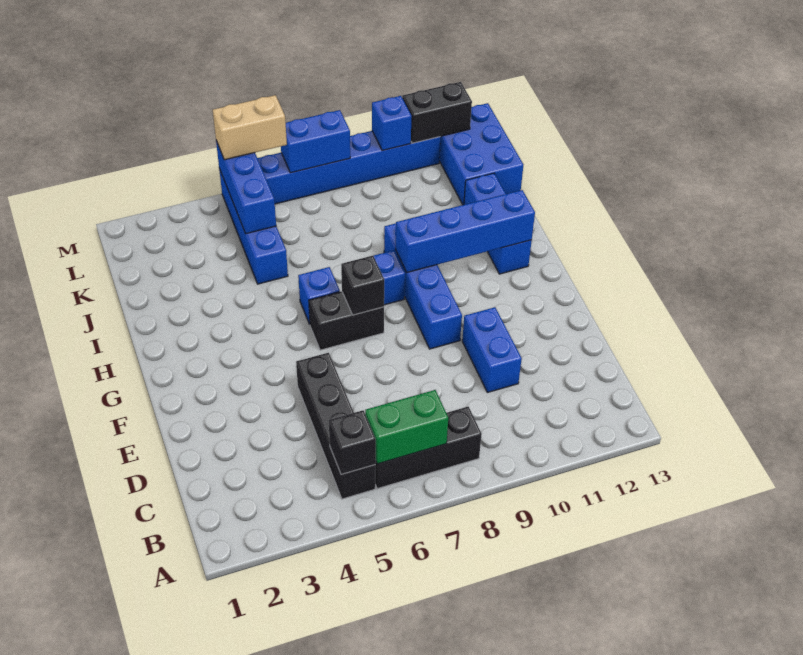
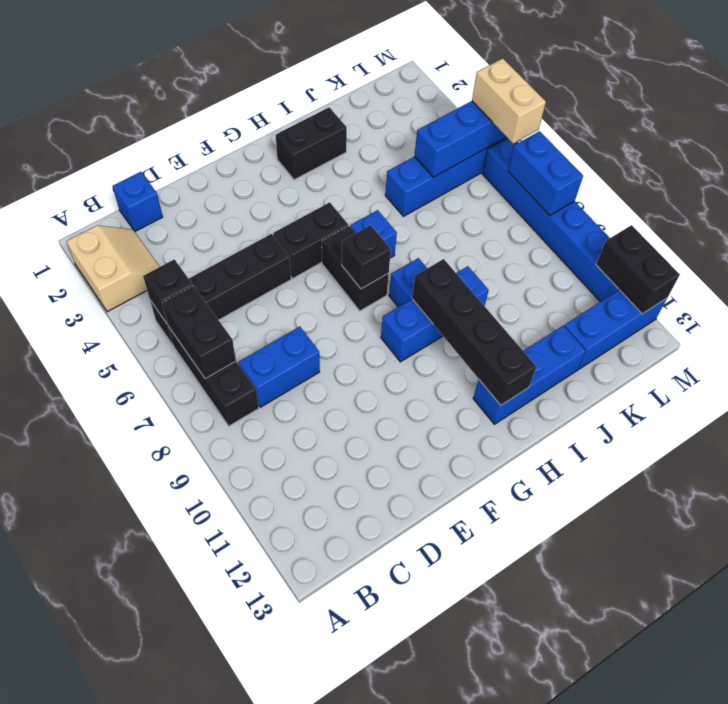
none -> tan 2x2 slope [66,225,159,312]
green 1x2 brick [365,390,448,464] -> black 1x2 brick [162,286,236,379]
blue 1x2 brick [462,307,522,393] -> blue 1x2 brick moved to [239,326,320,407]
none -> black 1x2 brick [273,202,348,278]
blue 1x4 brick [384,223,462,349] -> blue 1x3 brick [381,266,489,362]
none -> black 1x2 brick [276,107,347,180]
blue 1x4 brick [396,190,535,272] -> black 1x4 brick [412,259,537,405]
blue 2x3 brick [439,103,523,205] -> blue 1x3 brick [564,290,667,370]
blue 1x1 brick [372,96,411,151] -> blue 1x1 brick moved to [113,172,163,231]

